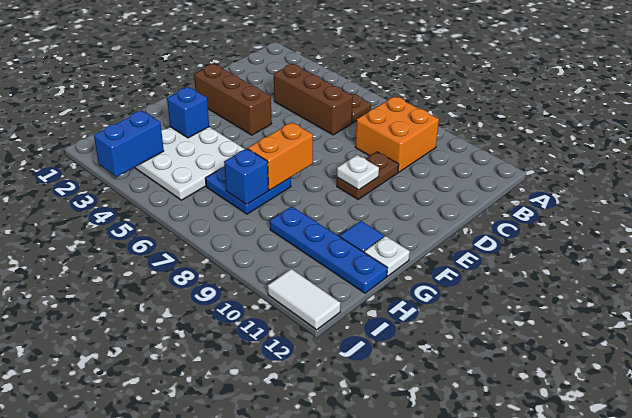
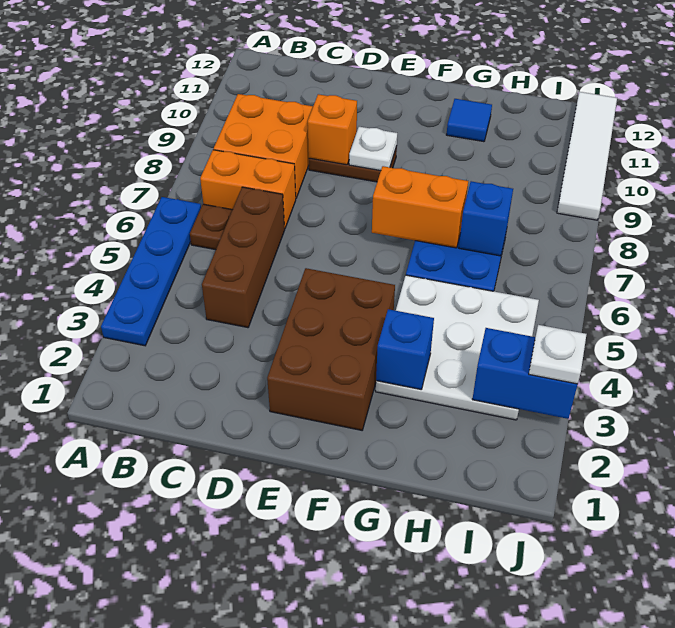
none -> orange 1x2 brick [200,150,296,229]
none -> orange 1x1 brick [308,94,357,165]
brown 1x3 brick [194,64,272,135] -> brown 2x3 brick [267,268,395,430]
white 1x1 plate [364,236,410,276] -> white 1x1 plate moved to [529,325,587,384]
blue 1x4 plate [270,206,387,293] -> blue 1x4 plate moved to [101,197,201,346]
white 1x2 tile [268,269,340,330] -> white 1x4 tile [557,92,617,220]

